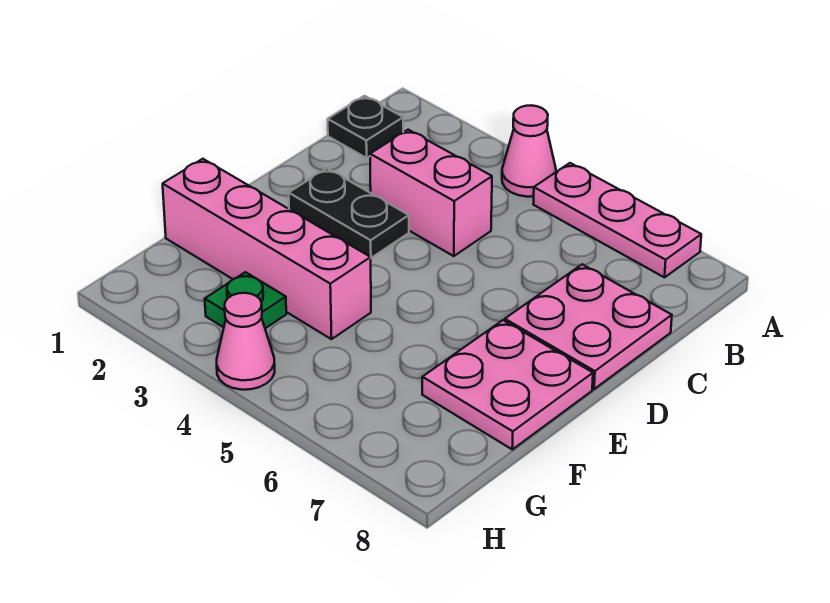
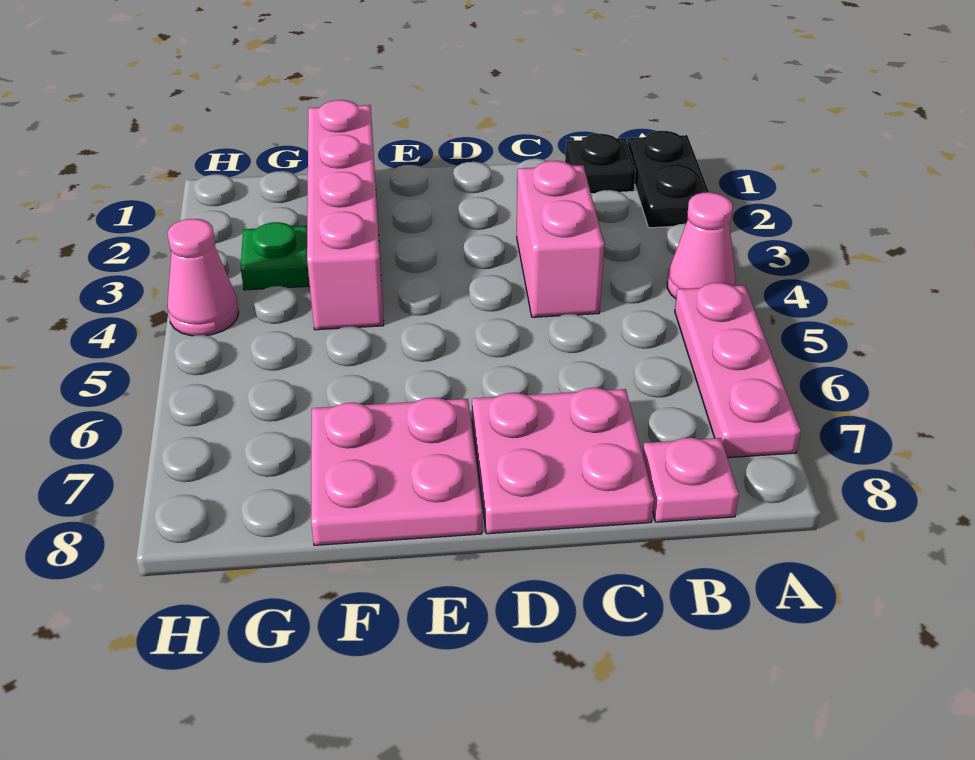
none -> pink 1x1 plate [643,438,739,522]
black 1x2 plate [289,168,409,258] -> black 1x2 plate moved to [628,131,709,228]

